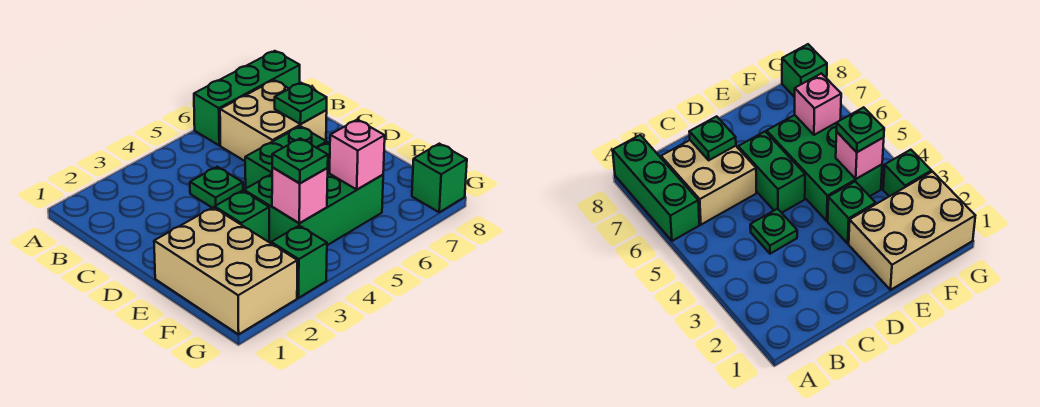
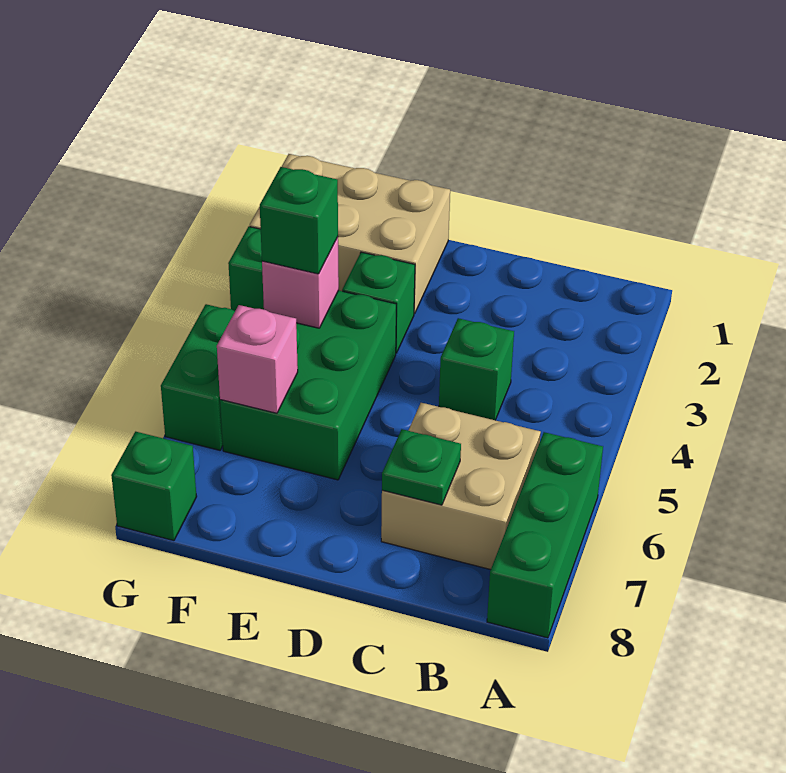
green 1x1 plate [190,167,243,208] -> green 1x1 brick [439,318,514,420]
green 1x2 brick [245,126,327,188] -> green 1x2 brick moved to [161,304,235,450]
green 1x1 plate [272,138,328,183] -> green 1x1 brick [260,167,338,274]

